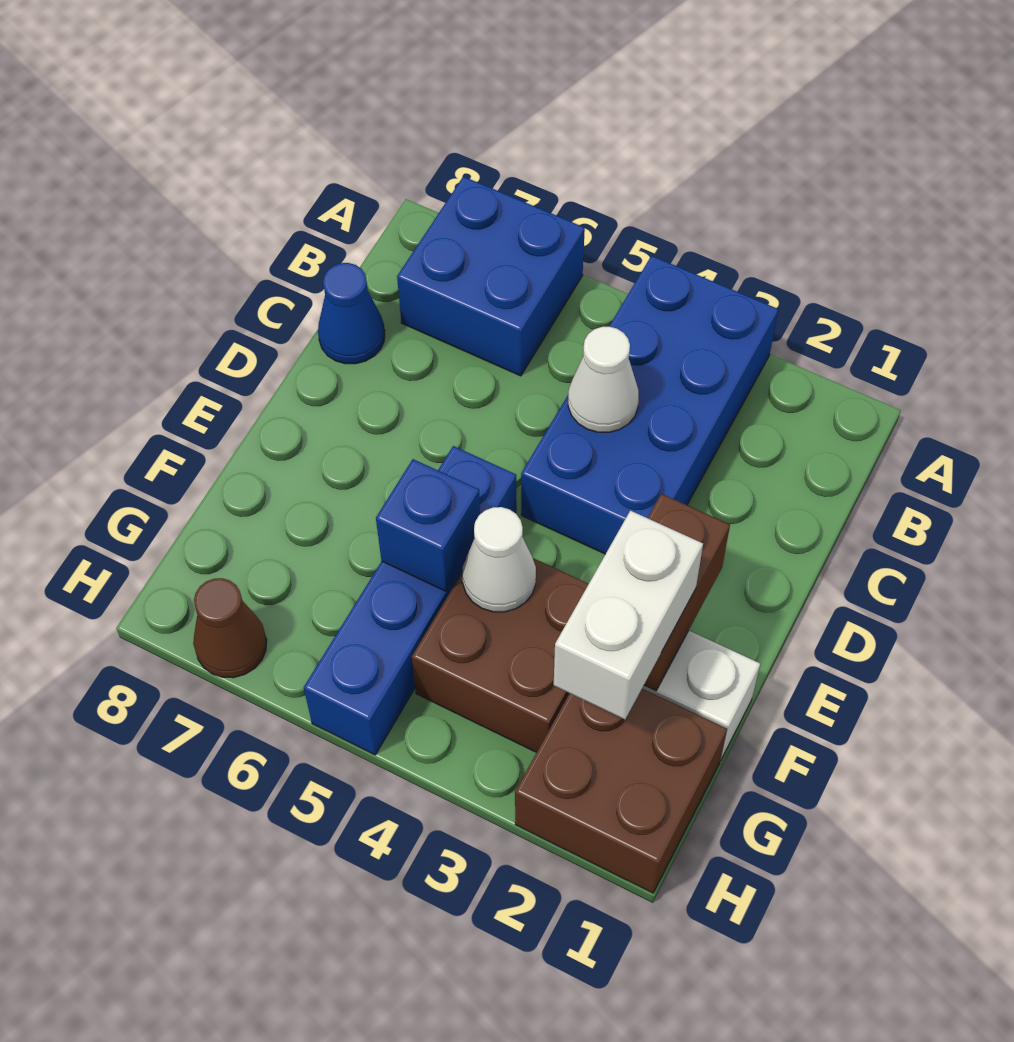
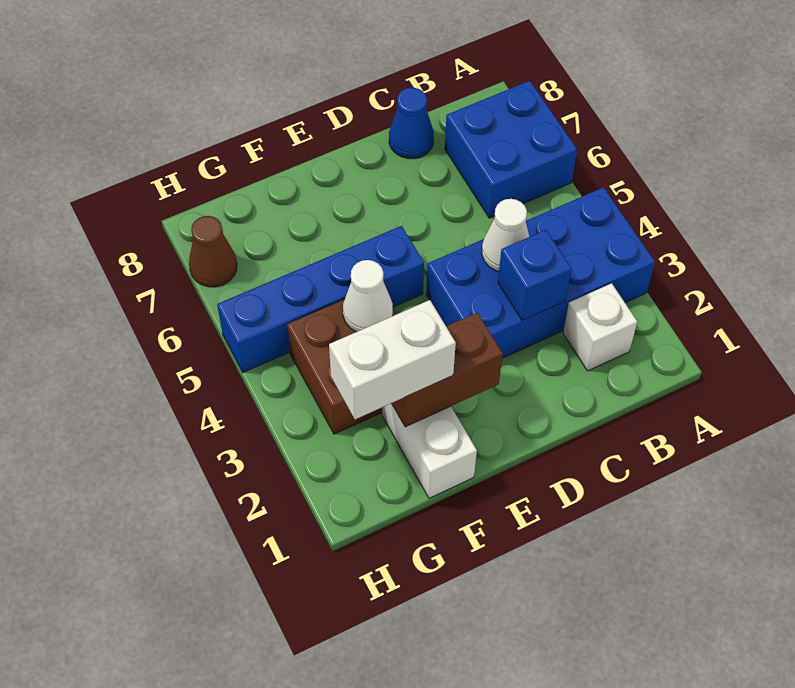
none -> white 1x1 brick [563,283,637,371]
blue 1x1 brick [376,459,480,591] -> blue 1x1 brick moved to [498,230,571,321]
brown 2x2 brick [515,689,727,893] -> none

